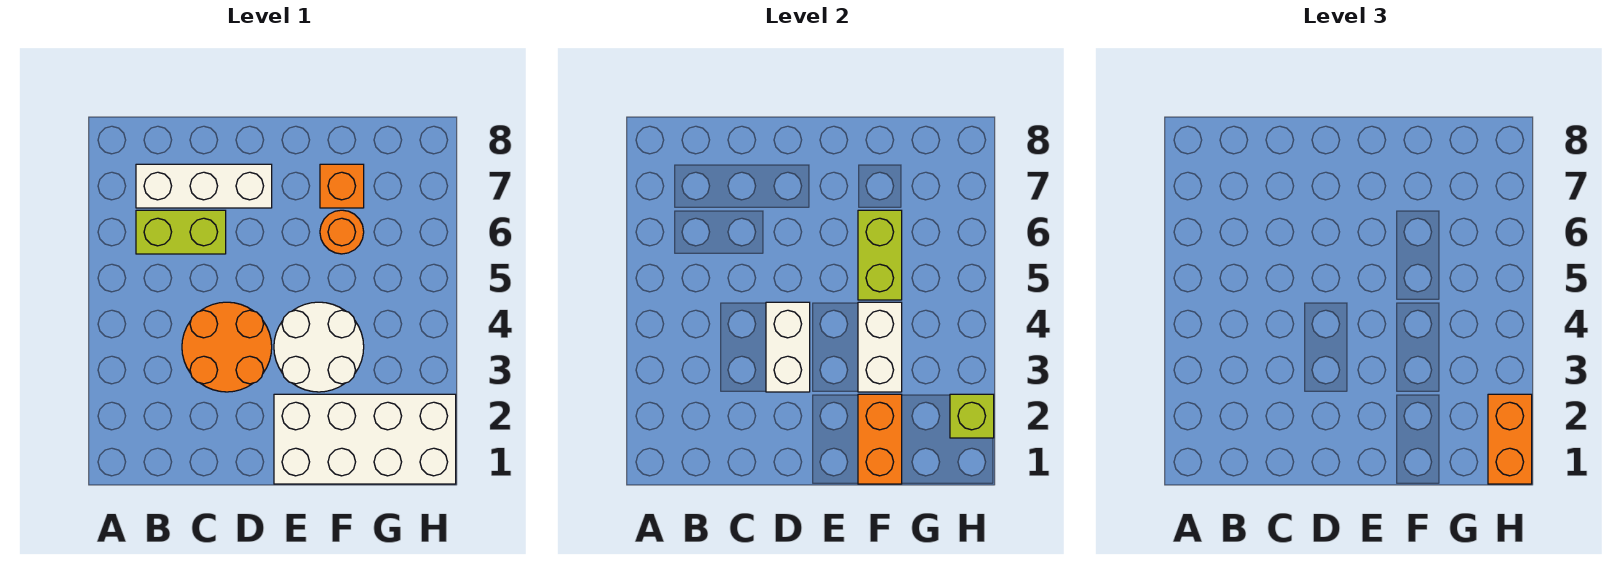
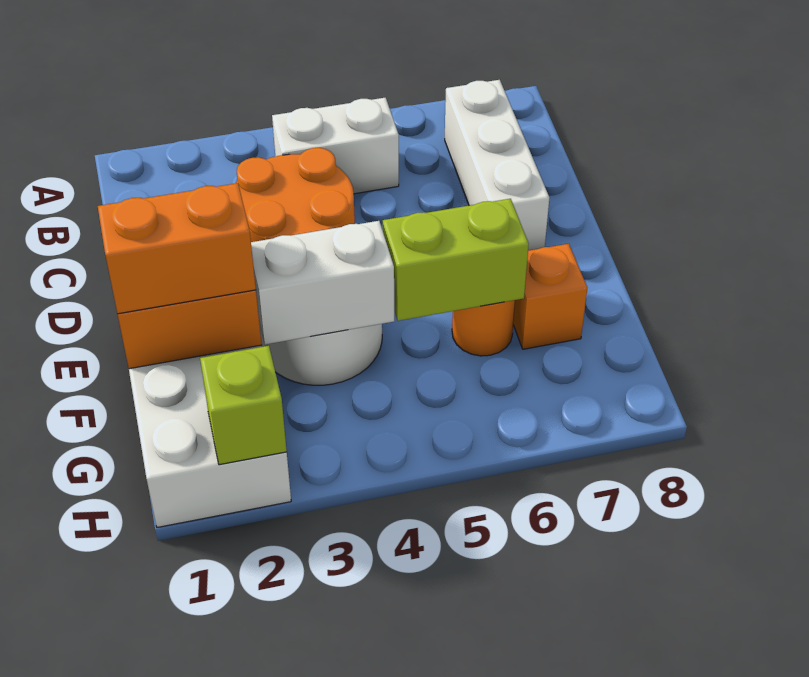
lime 1x2 brick [136,210,226,254] -> none
white 1x2 brick [766,302,810,392] -> white 1x2 brick moved to [272,98,399,194]
orange 1x2 brick [1488,394,1532,484] -> orange 1x2 brick moved to [98,183,256,314]

